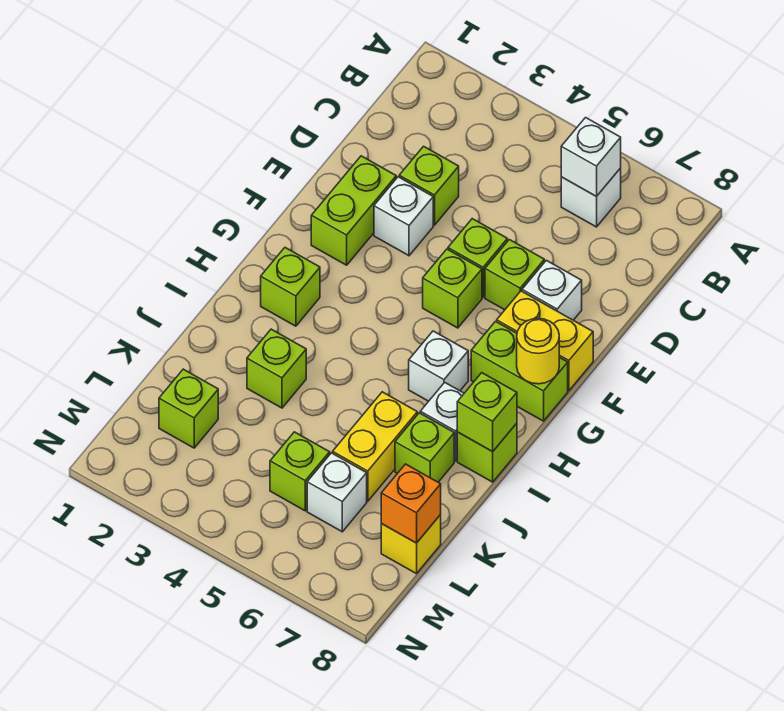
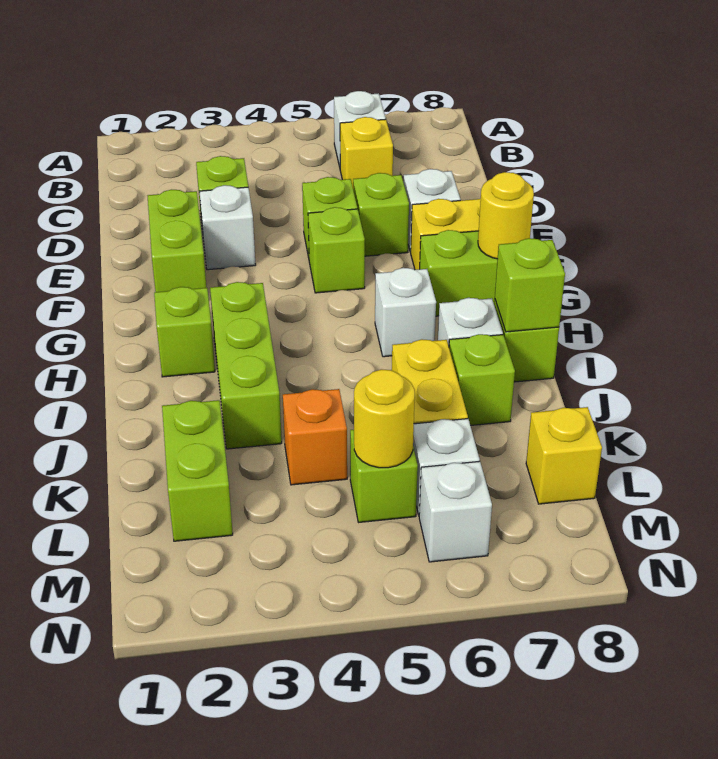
white 1x1 brick [561,118,621,197] -> white 1x1 brick moved to [419,461,492,562]
none -> yellow 1x1 brick [340,117,393,187]
lime 1x1 brick [247,329,306,408] -> lime 1x3 brick [210,282,282,449]
lime 1x1 brick [159,369,218,448] -> lime 1x2 brick [162,400,233,541]
none -> yellow 1x1 round brick [354,369,415,468]
orange 1x1 brick [381,464,441,543] -> orange 1x1 brick moved to [283,389,347,485]

